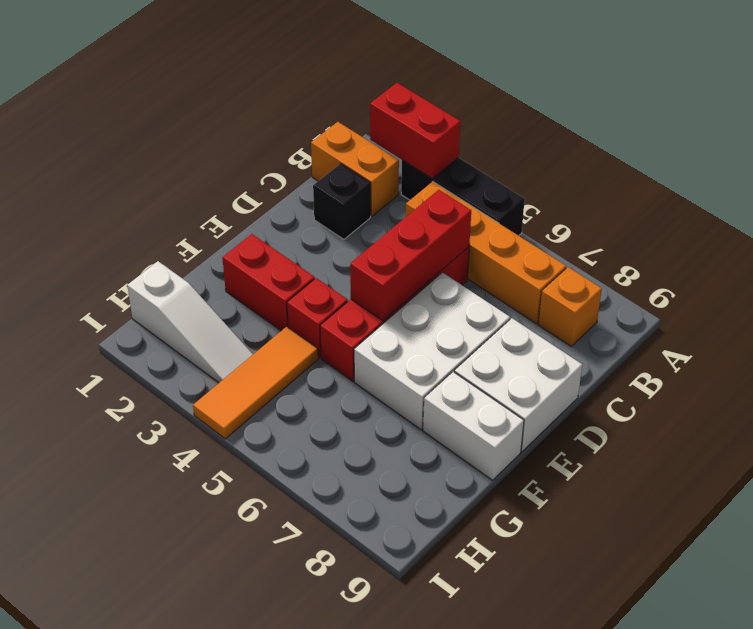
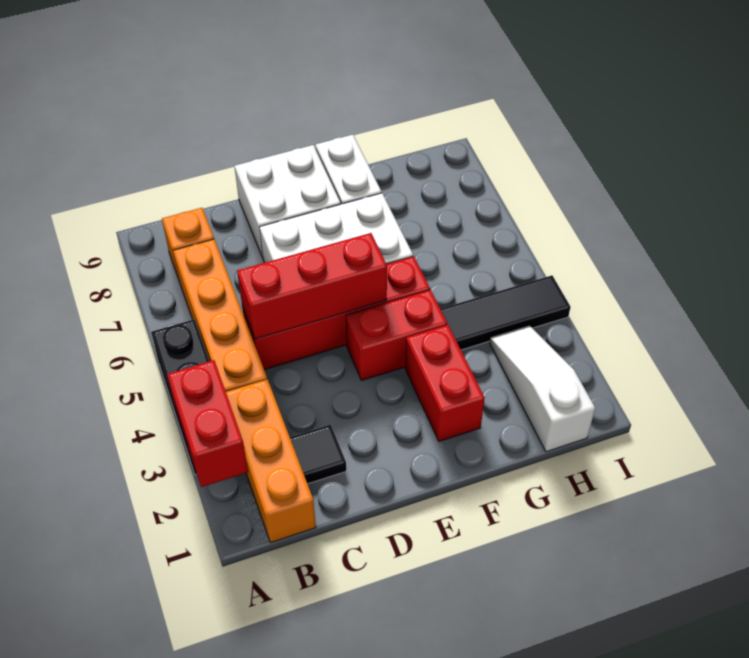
orange 1x2 brick [311,122,399,216] -> orange 1x3 brick [226,379,316,543]
black 1x1 brick [313,164,371,239] -> black 1x1 tile [290,424,346,484]
red 1x1 brick [287,278,348,358] -> red 1x2 brick [346,290,447,380]
orange 1x3 tile [193,327,318,439] -> black 1x3 tile [441,275,571,350]

